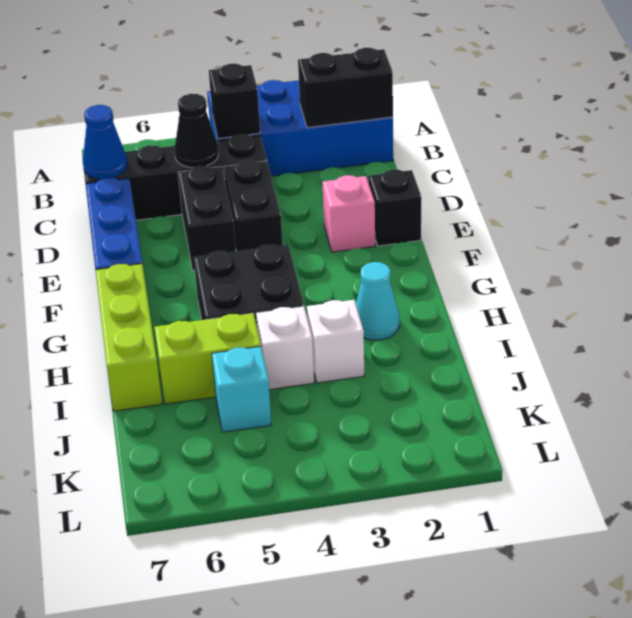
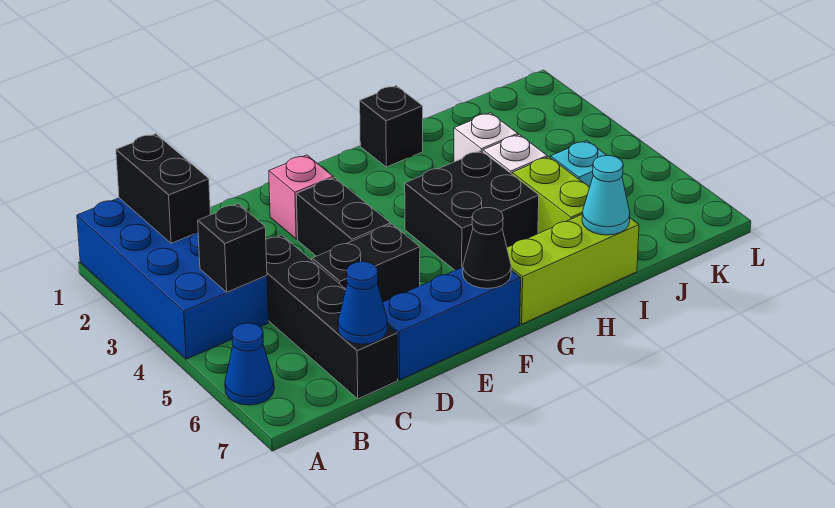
none -> blue 1x1 cone [225,323,274,405]
black 1x1 cone [175,94,218,168] -> black 1x1 cone moved to [463,208,511,289]
black 1x2 brick [224,160,283,251] -> black 1x2 brick turned to [296,178,390,256]
black 1x1 brick [368,170,421,246] -> black 1x1 brick moved to [360,86,423,167]
cyan 1x1 cone [356,262,400,340] -> cyan 1x1 cone moved to [582,156,630,235]

